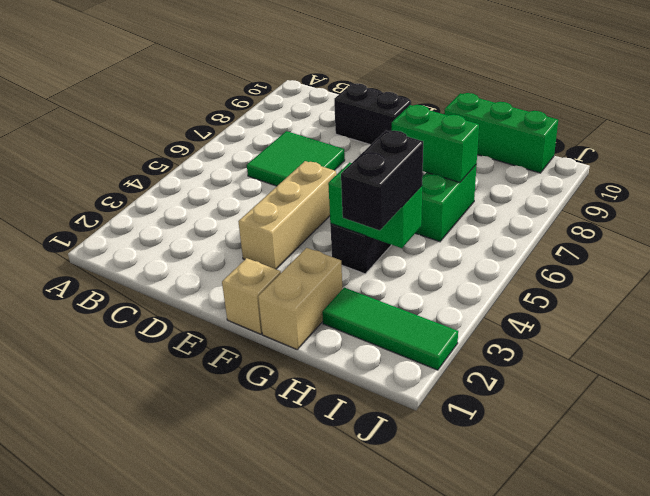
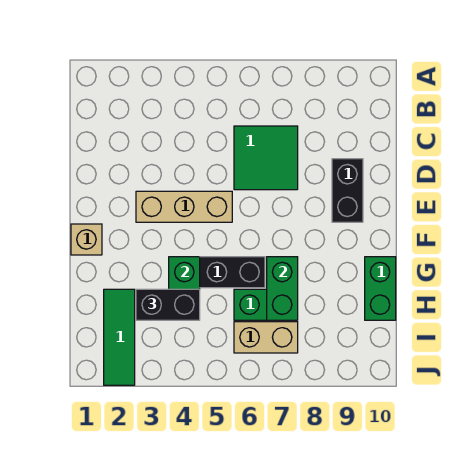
tan 1x2 brick [258,248,342,349] -> tan 1x2 brick moved to [234,322,298,353]
green 1x3 brick [445,93,558,173] -> green 1x2 brick [365,257,396,320]

